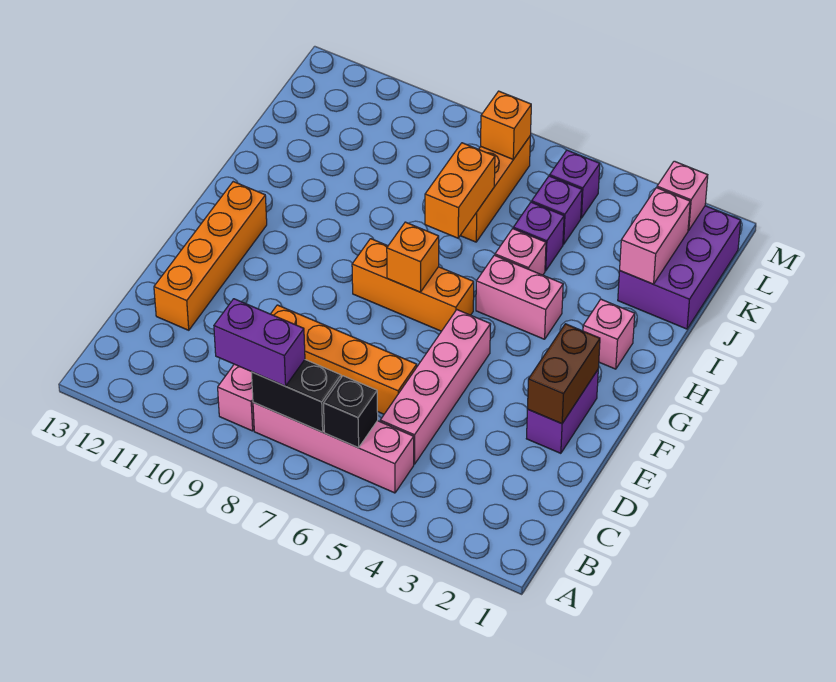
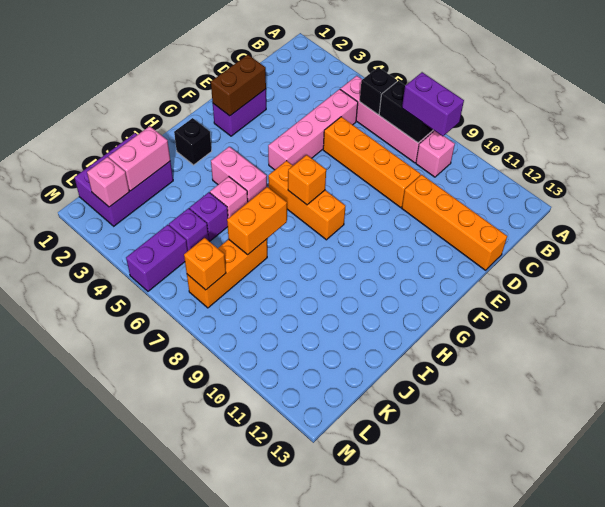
orange 1x4 brick [154,182,267,330] -> orange 1x4 brick turned to [402,175,507,270]
pink 1x1 brick [583,299,635,369] -> black 1x1 brick [174,118,212,165]
purple 1x1 brick [550,150,600,218] -> purple 1x2 brick [126,225,188,291]

